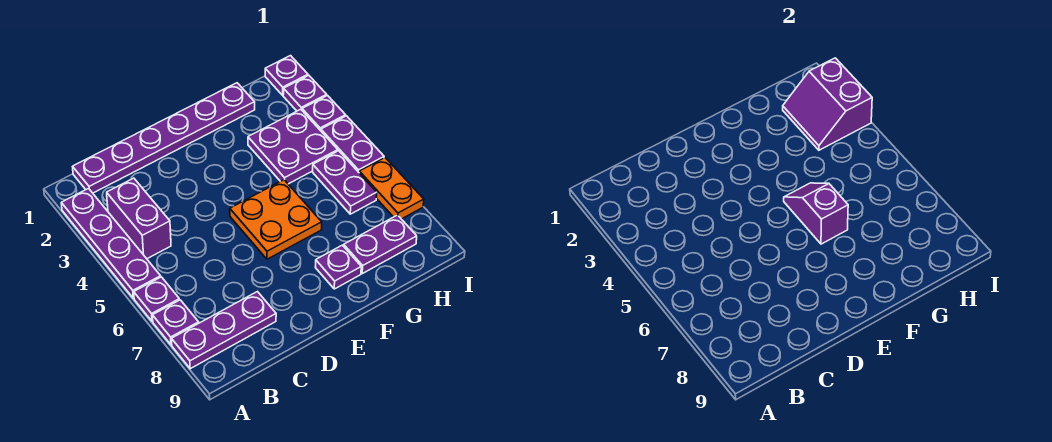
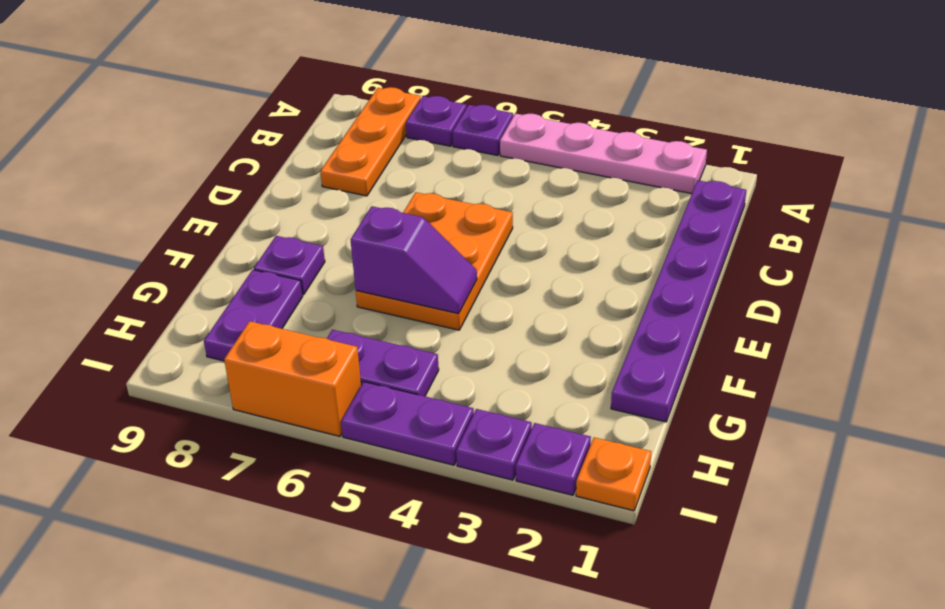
purple 1x4 plate [61,189,161,298] -> pink 1x4 plate [500,113,707,194]
purple 1x3 plate [172,292,276,369] -> orange 1x3 plate [320,87,421,196]
purple 1x2 brick [107,178,171,259] -> none
orange 2x2 plate [230,180,322,259] -> orange 2x3 plate [356,192,513,330]
purple 2x2 plate [248,109,338,184] -> none
purple 2x2 slope [783,58,872,150] -> none
purple 1x1 plate [265,56,308,95] -> orange 1x1 plate [576,437,651,511]
orange 1x2 plate [359,158,424,219] -> orange 1x2 brick [224,321,361,436]

